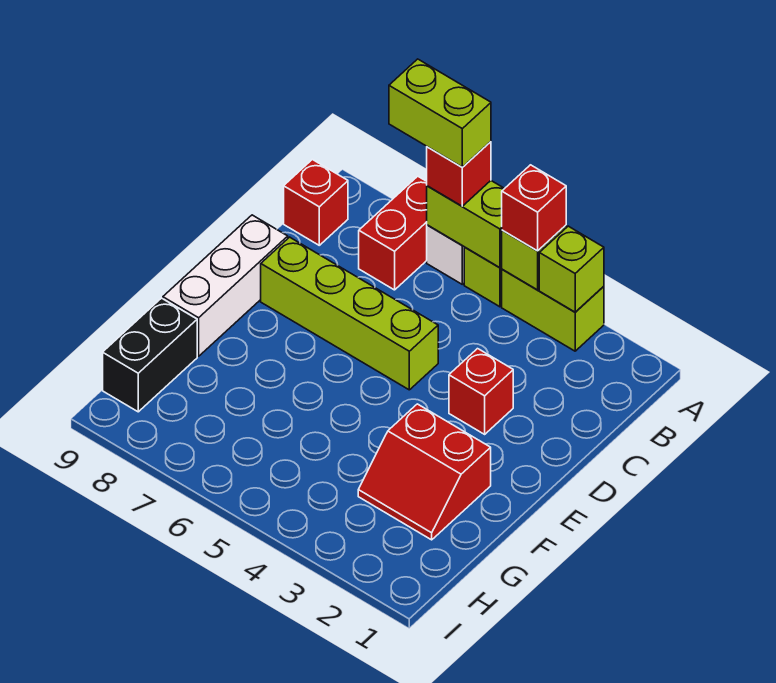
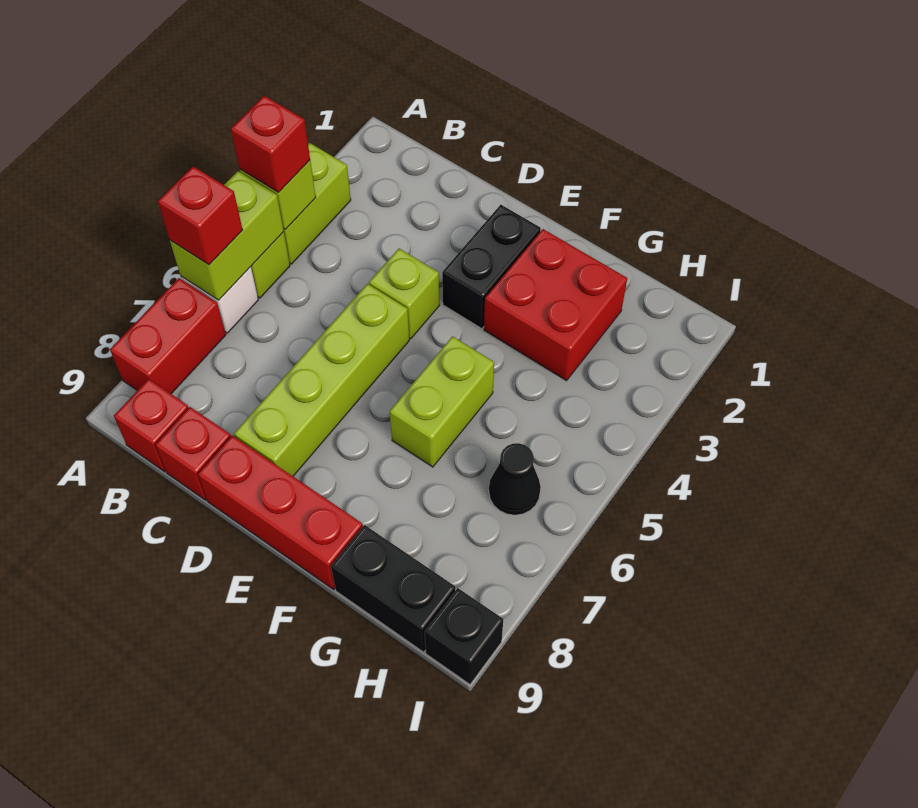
lime 1x1 brick [539,226,604,312] -> lime 1x1 brick moved to [369,249,439,339]
lime 1x2 brick [389,59,491,167] -> lime 1x2 brick moved to [390,336,494,467]
red 1x2 brick [359,176,427,290] -> red 1x2 brick turned to [110,278,226,394]
red 1x1 brick [449,349,513,434] -> red 1x1 brick moved to [155,407,231,500]
white 1x3 brick [163,215,288,356] -> red 1x3 brick [198,435,363,589]
none -> black 1x2 brick [442,205,541,329]
red 2x2 slope [358,404,491,540] -> red 2x2 brick [484,229,627,381]
none -> black 1x1 cone [489,443,541,515]
none -> black 1x1 brick [425,588,503,684]

